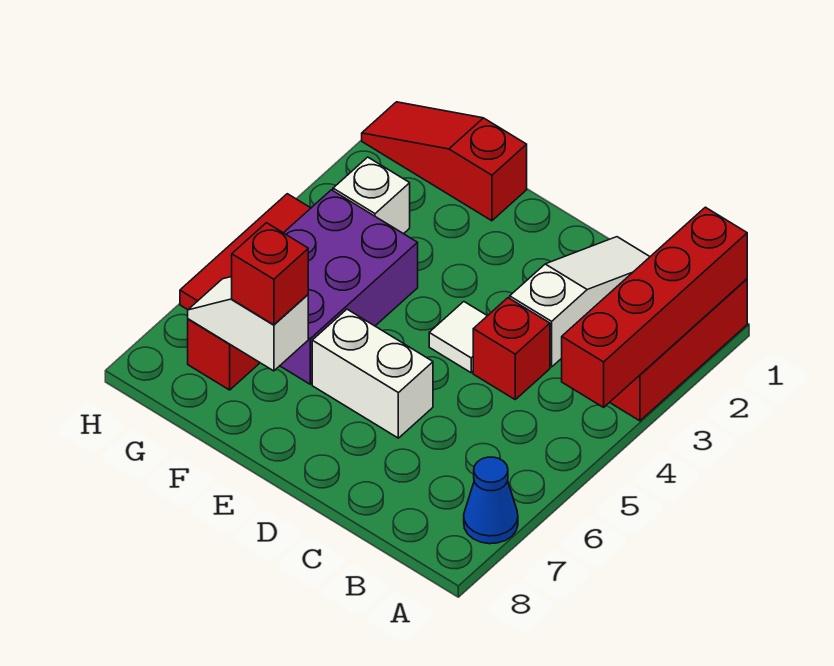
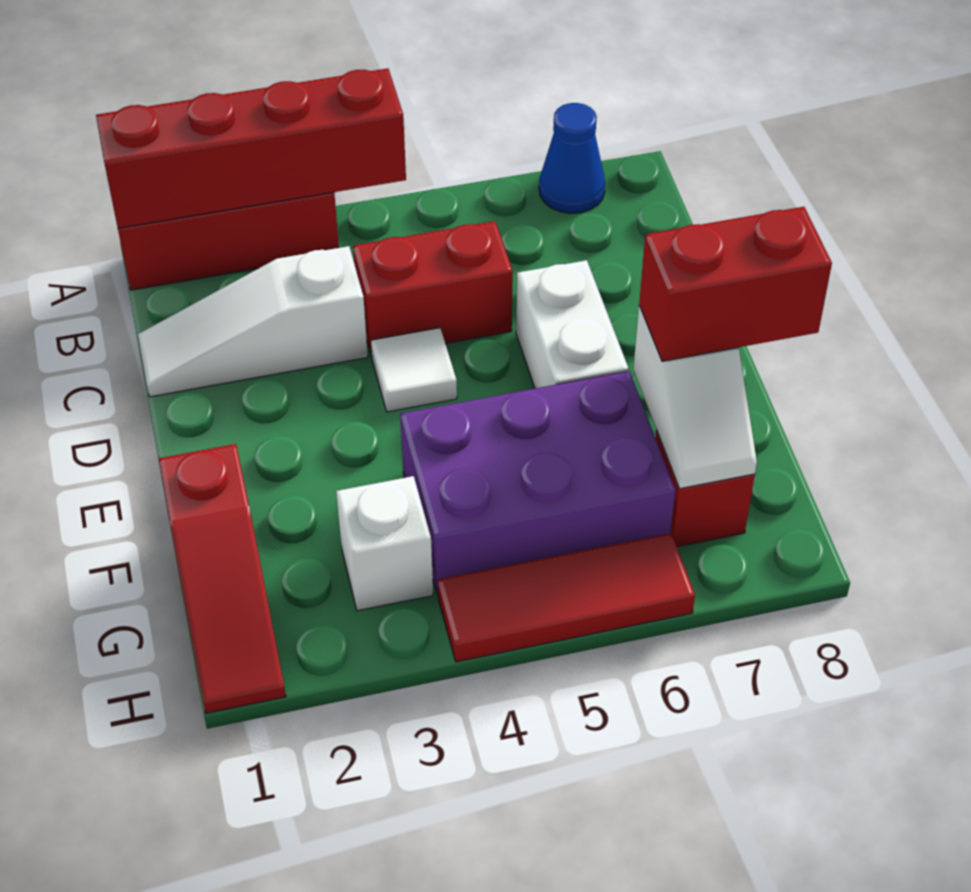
red 1x1 brick [473,298,550,399] -> red 1x2 brick [353,221,513,357]
red 1x1 brick [232,223,308,325] -> red 1x2 brick [639,207,832,361]

